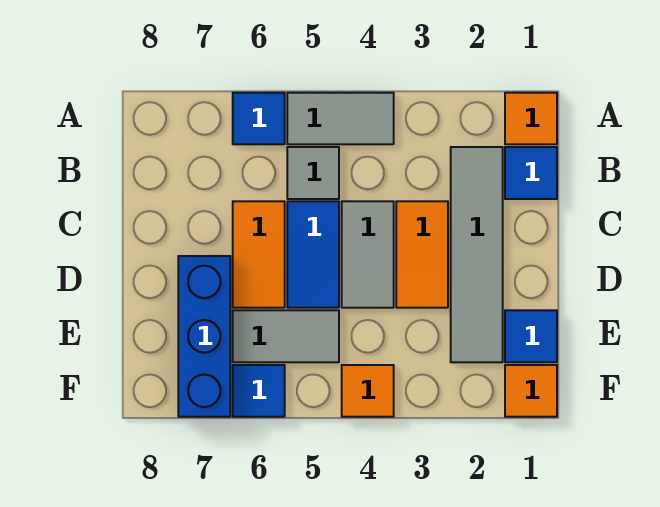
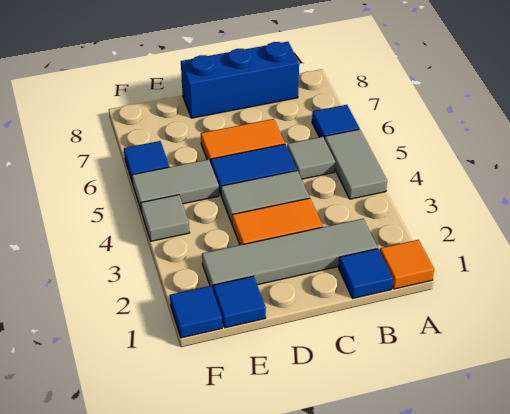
blue 1x3 brick [178,256,230,417] -> blue 1x3 brick moved to [181,42,299,118]
grey 1x2 tile [233,310,339,362] -> grey 1x2 tile turned to [132,159,219,212]
orange 1x1 tile [505,365,557,417] -> blue 1x1 tile [170,286,222,338]
orange 1x1 tile [342,365,394,417] -> grey 1x1 tile [141,195,189,241]

